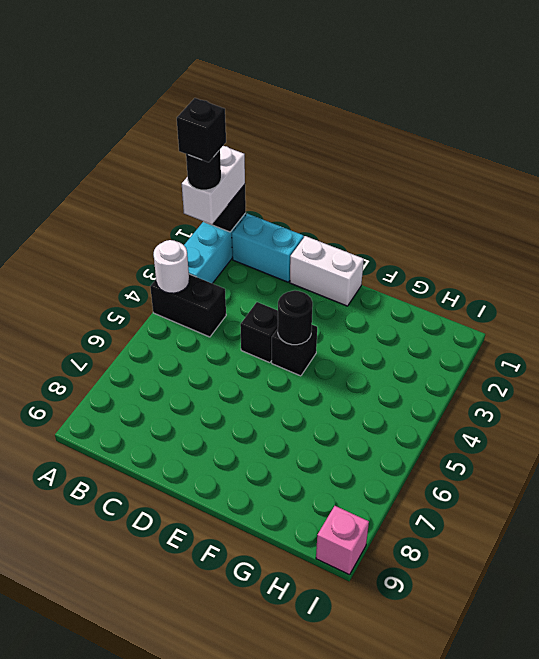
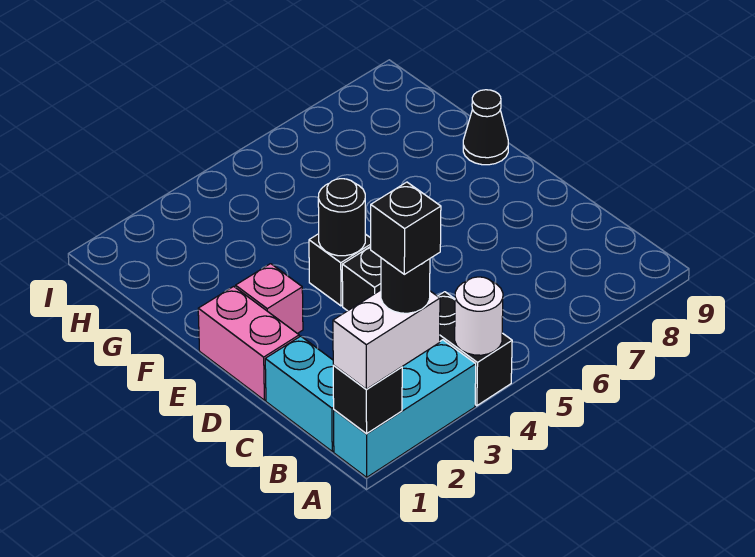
white 1x2 brick [290,236,364,306] -> pink 1x2 brick [198,286,299,400]
none -> black 1x1 cone [463,90,508,165]
pink 1x1 brick [316,506,369,575] -> pink 1x1 brick moved to [235,264,303,333]

